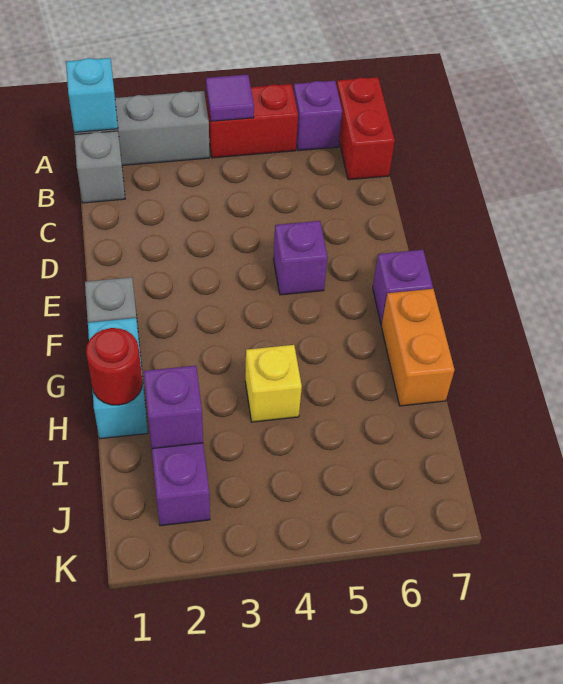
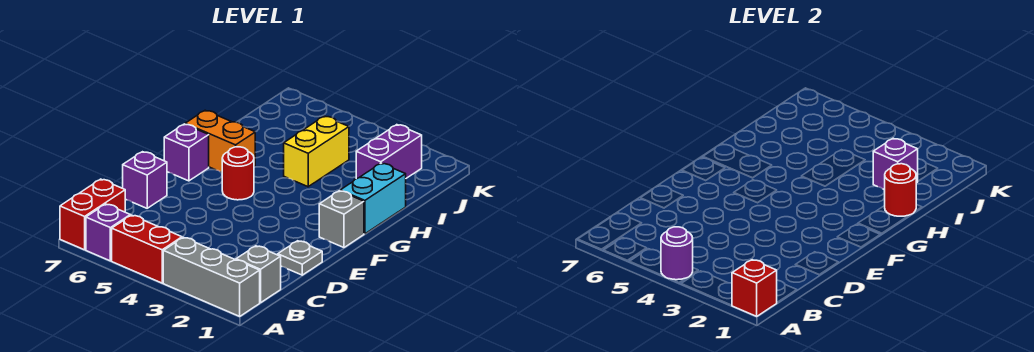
cyan 1x1 brick [66,58,118,132] -> red 1x1 brick [732,260,777,316]
purple 1x1 tile [206,75,254,121] -> purple 1x1 round brick [661,227,693,280]
none -> grey 1x1 plate [278,241,322,275]
purple 1x1 brick [273,221,328,295] -> purple 1x1 brick moved to [123,152,167,208]
none -> red 1x1 round brick [222,147,254,200]
orange 1x2 brick [381,289,455,406] -> orange 1x2 brick turned to [185,110,255,172]
yellow 1x1 brick [245,345,302,422] -> yellow 1x2 brick [284,116,349,187]

